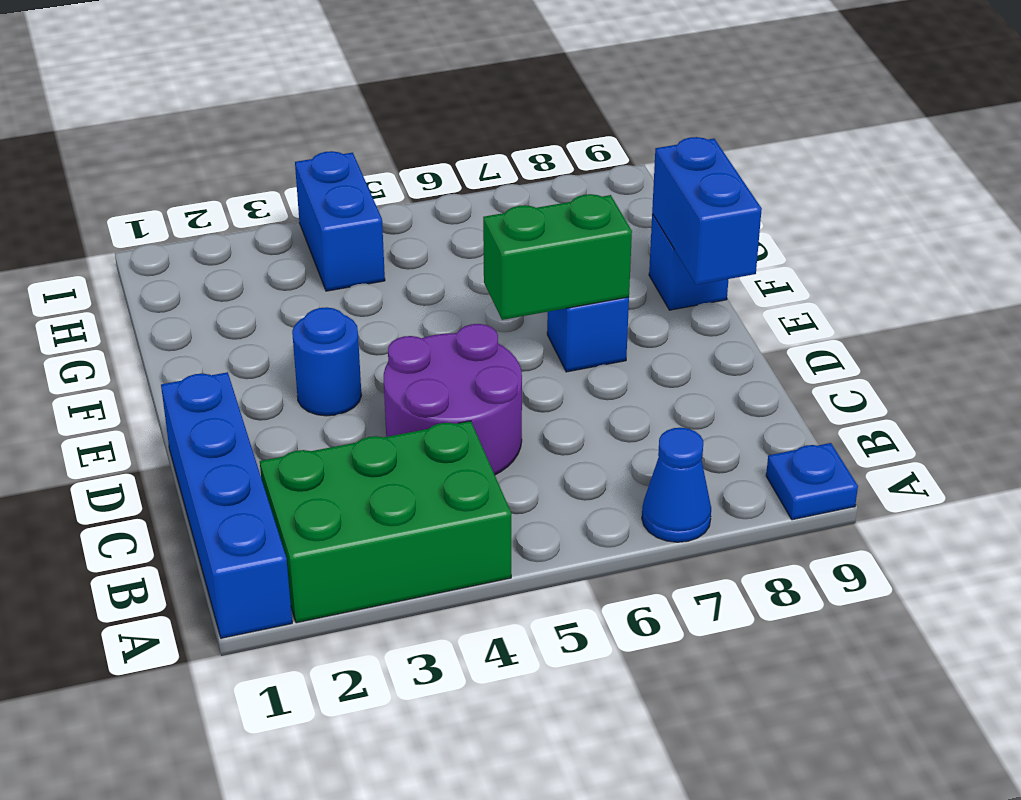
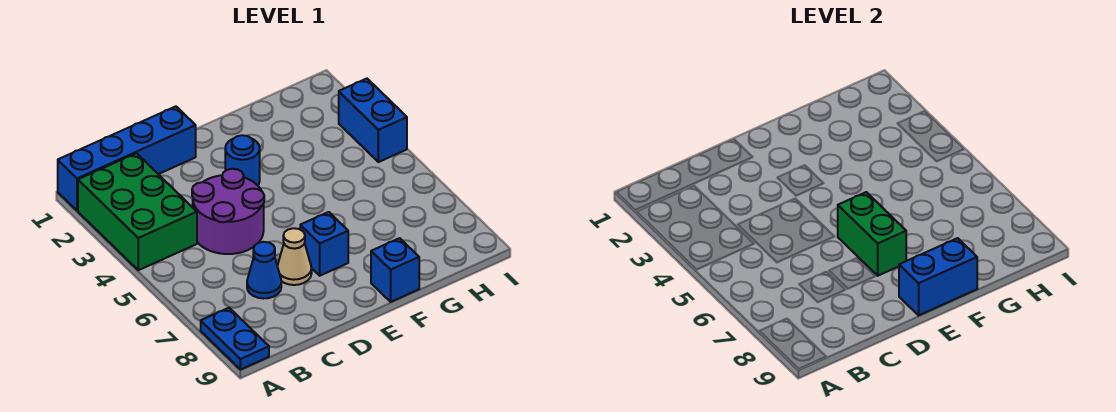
blue 1x1 cone [642,428,711,542] -> blue 1x1 cone moved to [247,242,281,299]
blue 1x1 plate [766,443,858,520] -> blue 1x2 plate [201,308,269,370]
none -> tan 1x1 cone [277,228,312,285]
blue 1x2 brick [295,151,385,291] -> blue 1x2 brick turned to [339,79,407,162]

